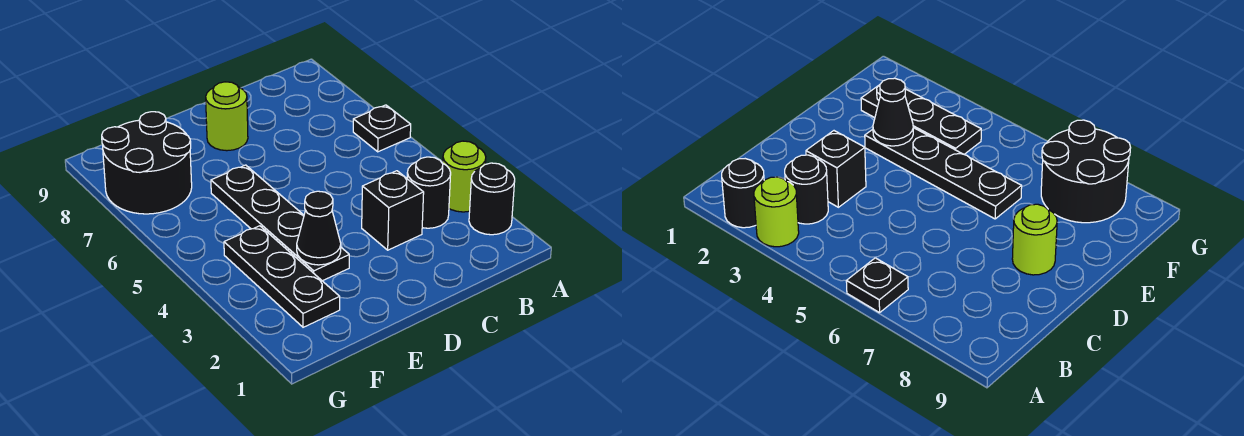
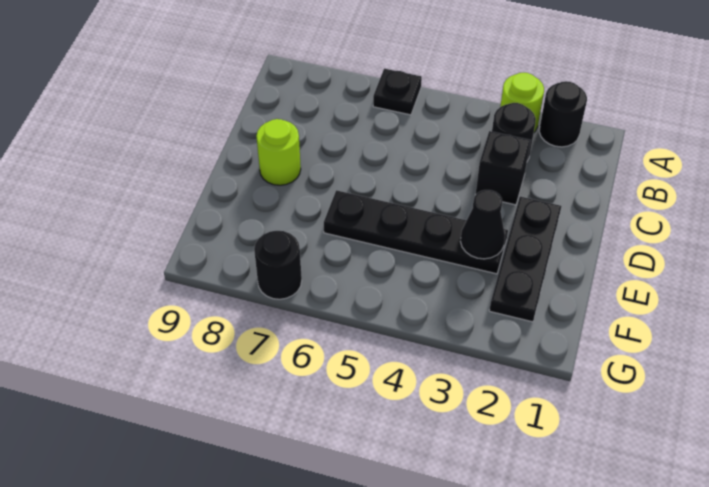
black 1x3 plate [224,226,340,327] -> black 1x3 plate turned to [489,196,561,322]
black 2x2 round brick [102,112,192,214] -> black 1x1 round brick [254,231,302,299]

